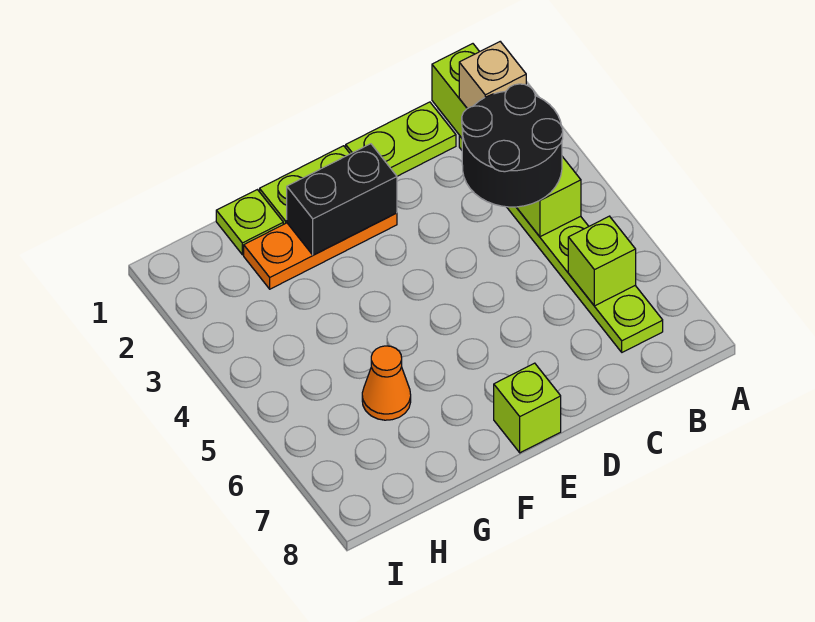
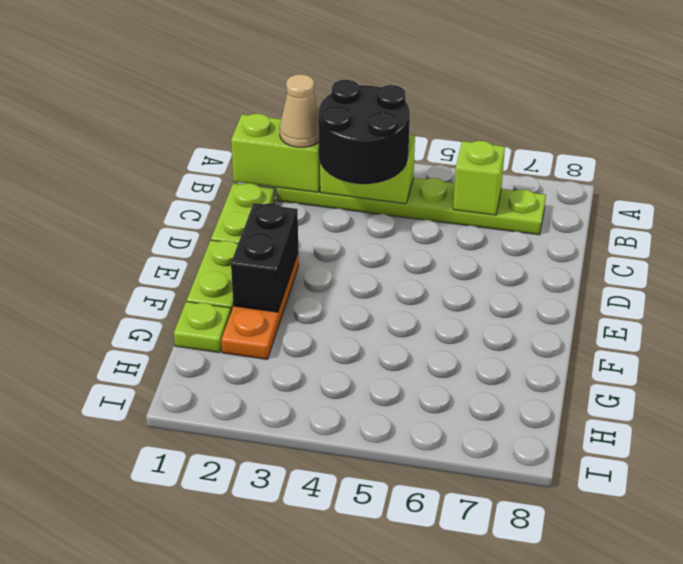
tan 1x1 brick [459,42,526,109] -> tan 1x1 cone [280,74,319,147]
lime 1x1 brick [494,363,561,453] -> none
orange 1x1 cone [362,346,411,420] -> none

